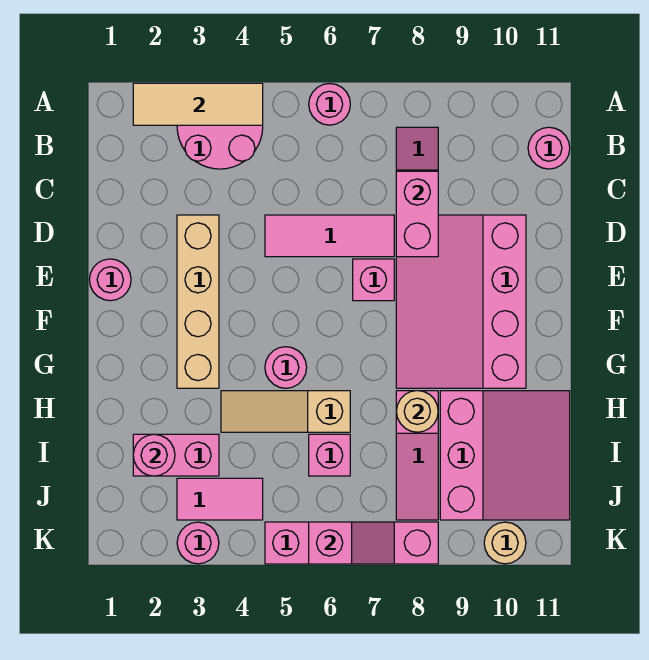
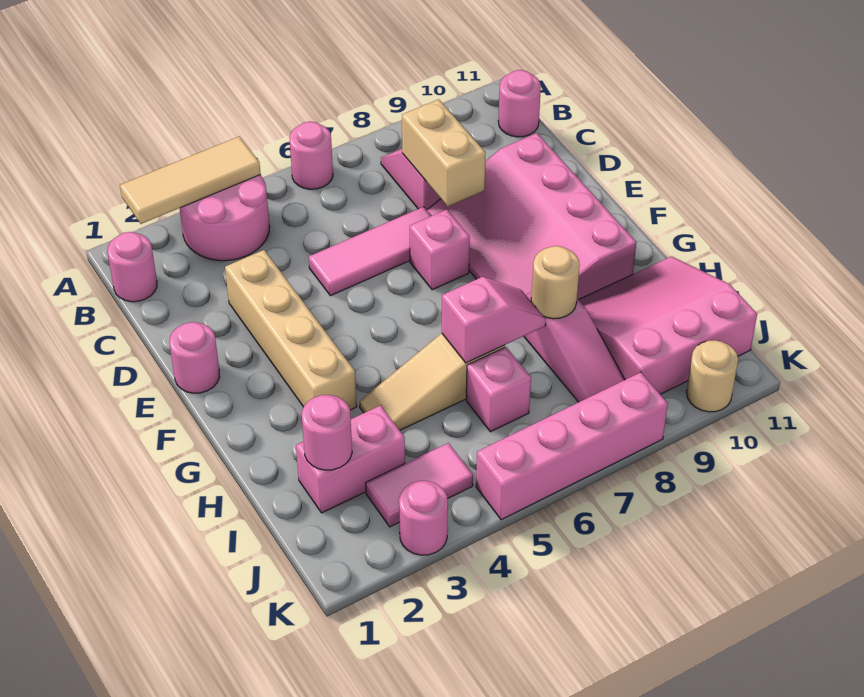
pink 1x2 brick [396,171,438,257] -> tan 1x2 brick [402,99,486,206]
pink 1x1 round brick [265,347,307,388] -> pink 1x1 round brick moved to [107,232,157,302]
pink 3x3 slope [440,391,570,520] -> pink 3x3 slope turned to [579,256,757,394]
pink 1x2 slope [309,522,394,564] -> pink 1x2 slope moved to [442,277,546,363]

